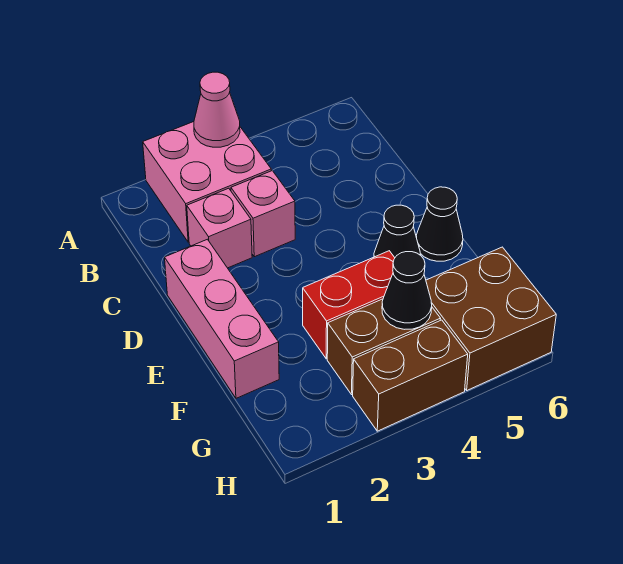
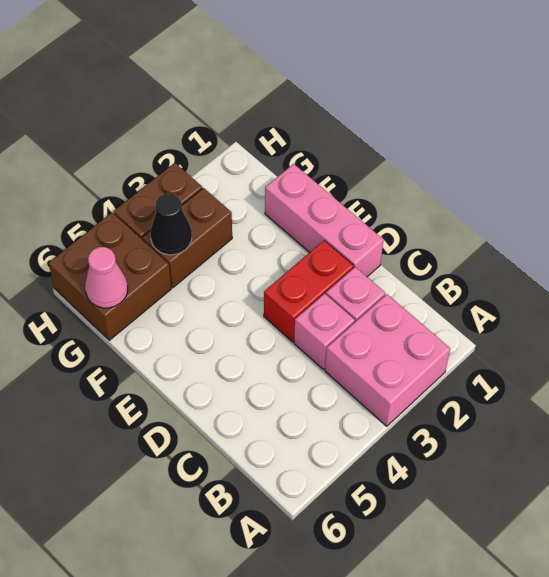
pink 1x1 cone [194,72,240,147] -> pink 1x1 cone moved to [85,247,128,308]
black 1x1 cone [374,205,421,257] -> none
black 1x1 cone [416,187,463,261] -> none
red 1x2 brick [303,251,395,359] -> red 1x2 brick moved to [264,240,354,342]

